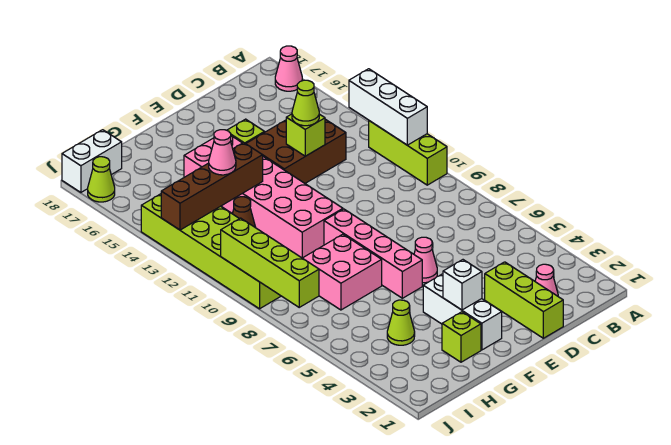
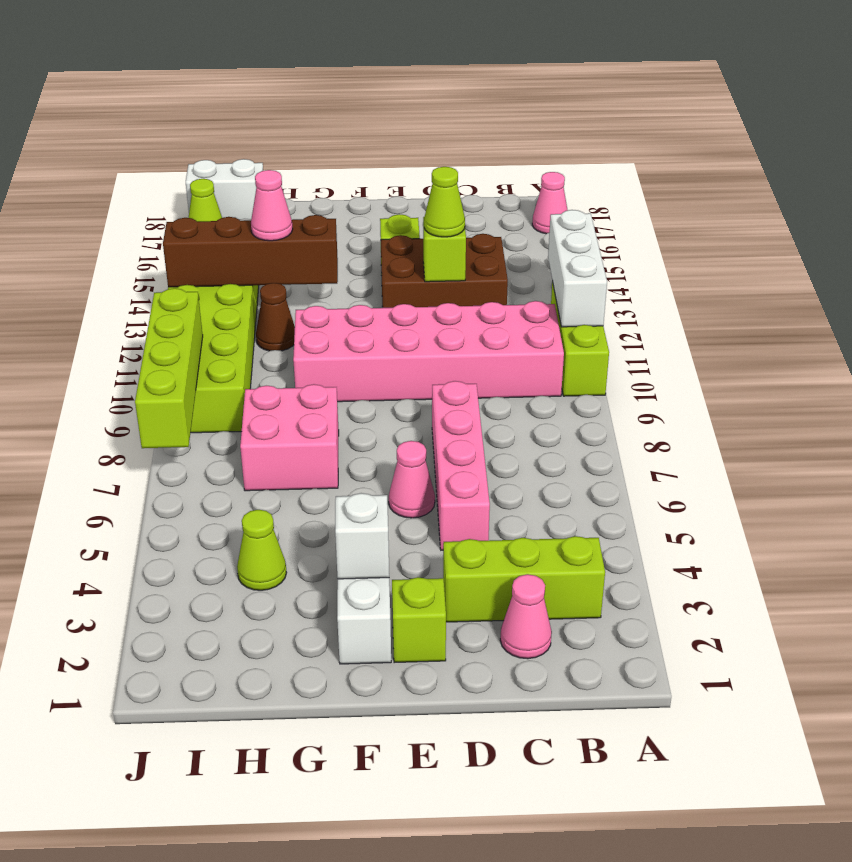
lime 1x3 brick [485,262,563,338] -> lime 1x3 brick turned to [443,536,605,622]
pink 1x4 brick [324,209,422,298] -> pink 1x4 brick moved to [432,381,490,550]
pink 2x6 brick [184,136,343,258] -> pink 2x6 brick turned to [293,301,564,402]
lime 1x1 brick [442,312,481,362] -> lime 1x1 brick moved to [392,577,446,663]

